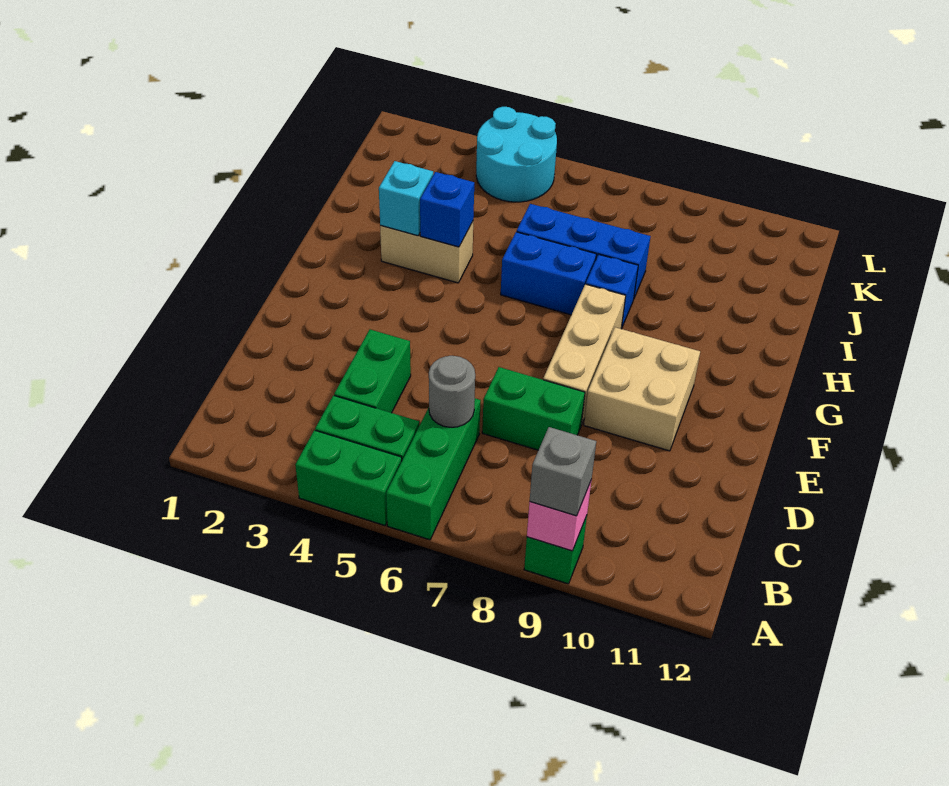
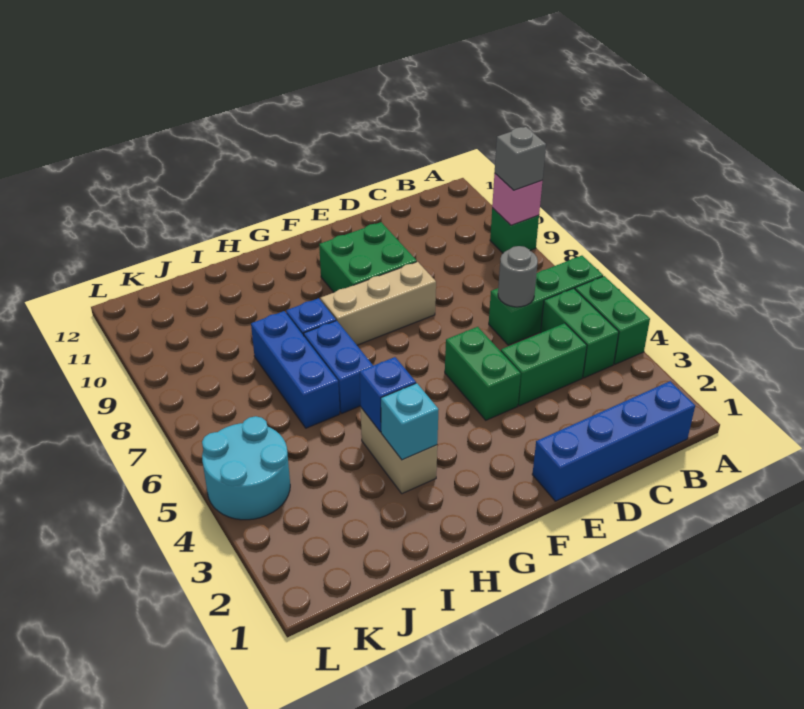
none -> blue 1x4 brick [532,381,695,501]
green 1x2 brick [482,367,585,450] -> green 1x2 brick moved to [445,327,521,420]
tan 2x2 brick [584,327,700,451] -> green 2x2 brick [319,222,417,292]

